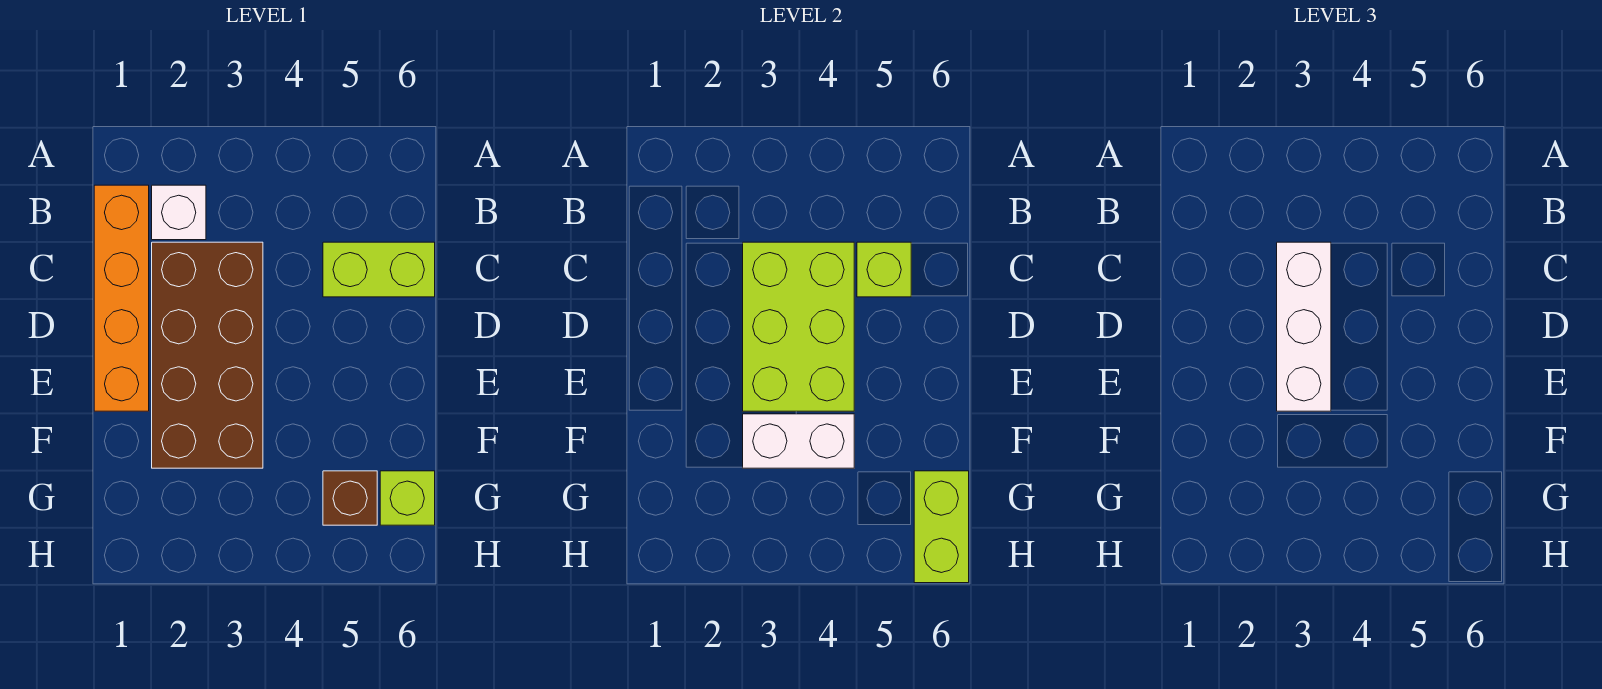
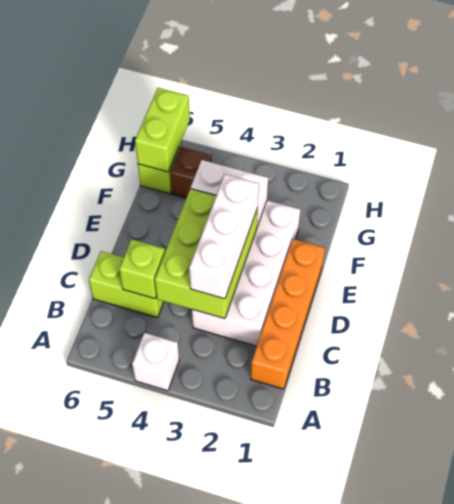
white 1x1 brick [152,185,206,240] -> white 1x1 brick moved to [132,333,179,391]
brown 2x4 brick [152,242,263,468] -> white 2x4 brick [192,200,300,346]

